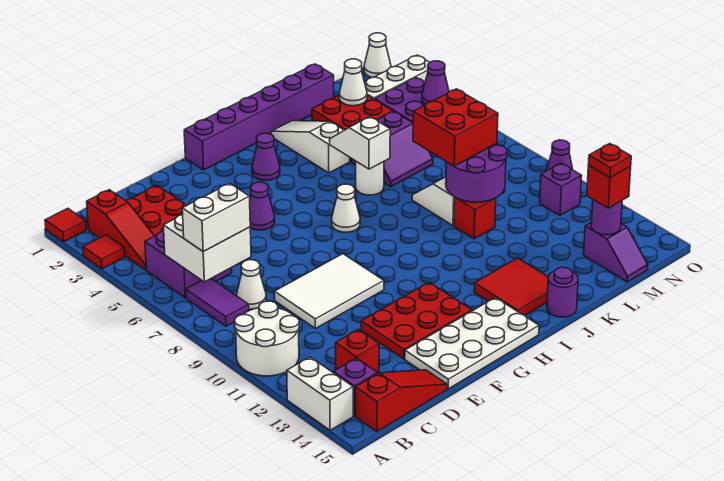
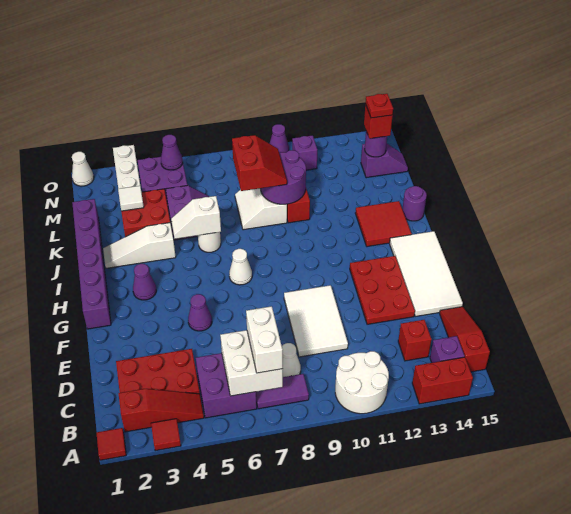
white 1x2 brick [287,357,353,430] -> red 1x2 brick [412,357,473,404]
white 2x4 plate [405,298,539,389] -> white 2x4 tile [390,231,463,316]
red 2x2 brick [413,89,498,166] -> red 2x2 slope [232,135,287,191]
white 1x1 cone [339,59,367,106] -> white 1x1 tile [118,186,144,211]

